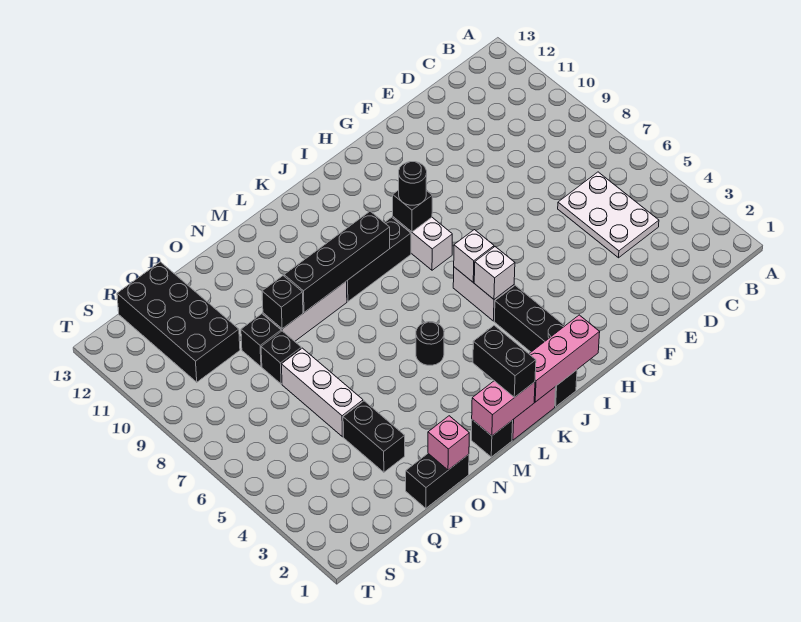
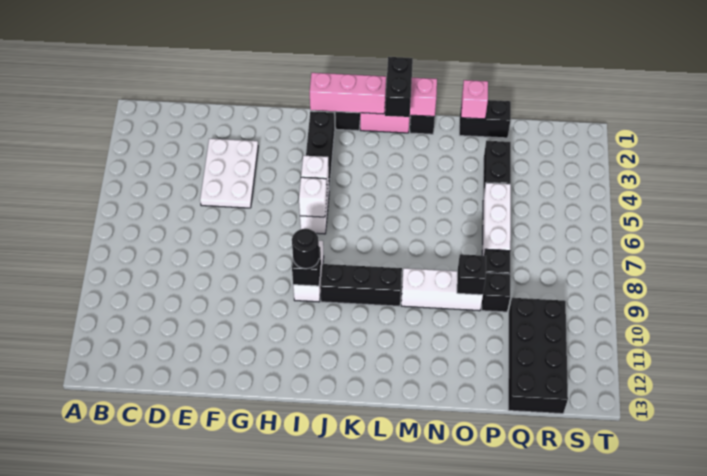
white 2x3 plate [558,172,659,258] -> white 2x3 plate moved to [200,139,258,208]
black 1x4 brick [284,211,390,312] -> none
black 1x1 round brick [416,322,444,365] -> none

